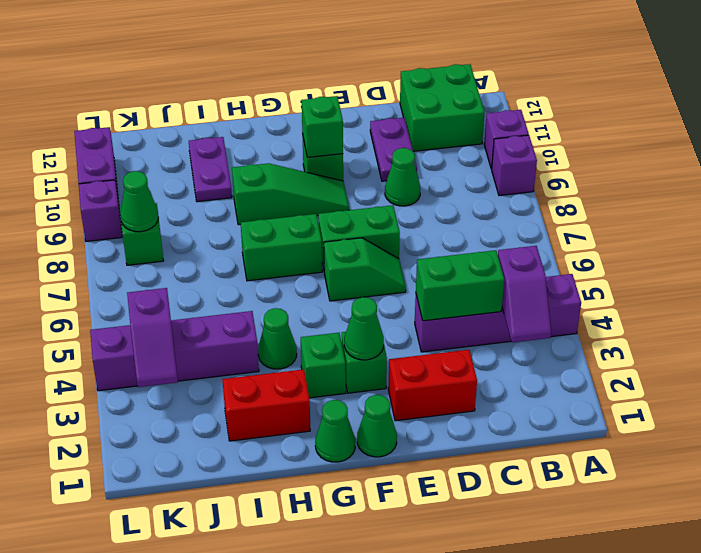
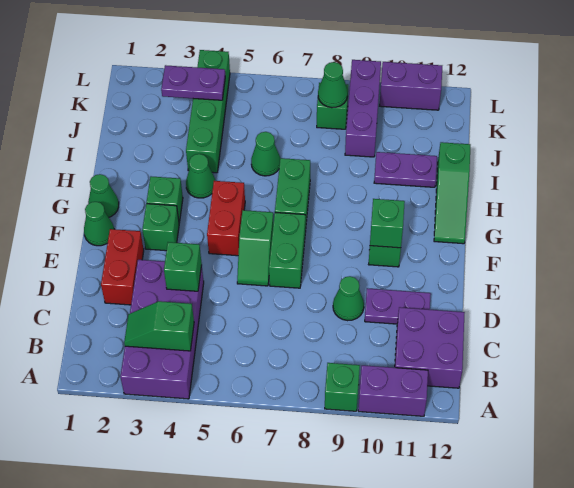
purple 1x4 brick [415,274,581,352] -> purple 2x4 brick [120,260,204,399]
purple 1x1 brick [492,135,537,196] -> green 1x1 brick [325,363,360,411]
purple 1x1 brick [484,110,529,169] -> purple 1x2 brick [358,365,428,416]
purple 1x2 slope [498,246,551,343] -> green 1x2 slope [124,301,194,351]
green 2x2 brick [400,64,484,151] -> purple 2x2 brick [395,307,465,388]
green 1x2 brick [416,250,504,321] -> green 1x1 brick [164,242,202,291]
green 1x1 cone [344,297,384,360] -> green 1x1 cone moved to [251,132,280,176]
green 1x3 slope [232,163,349,225] -> green 1x3 slope moved to [434,142,470,244]
red 1x2 brick [222,369,310,441] -> red 1x2 brick moved to [207,181,245,256]
purple 1x4 brick [90,311,259,391] -> green 1x4 brick [186,50,230,173]
purple 1x2 slope [127,288,178,387] -> purple 1x2 plate [161,65,225,100]
purple 1x1 brick [79,180,122,241] -> purple 1x3 brick [345,60,381,157]

